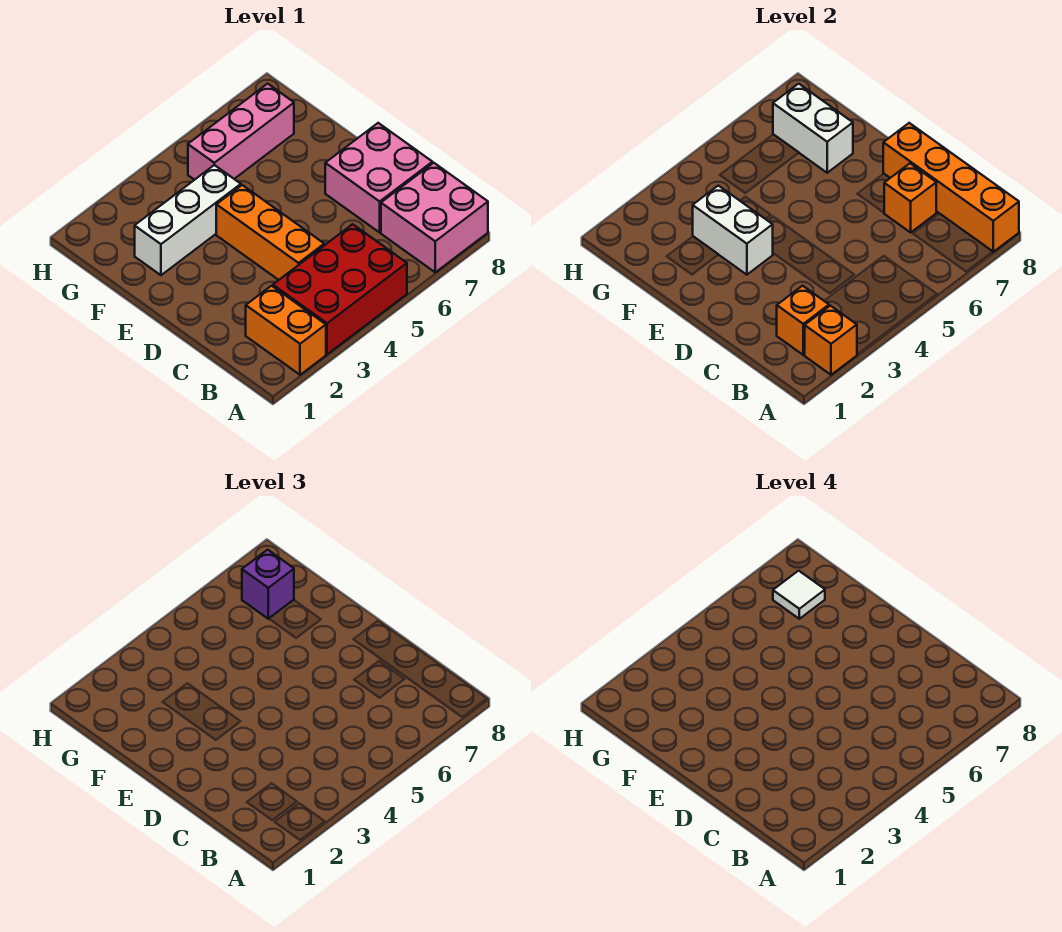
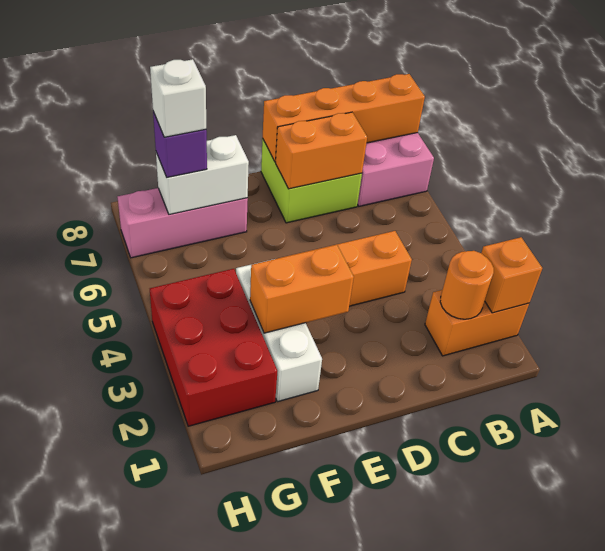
red 2x3 brick [273,224,407,354] -> red 2x3 brick moved to [150,269,277,426]
orange 1x1 brick [777,286,829,355] -> orange 1x1 round brick [440,251,494,319]
pink 2x2 brick [325,123,432,232] -> lime 2x2 brick [261,138,362,223]
orange 1x1 brick [884,163,936,232] -> orange 1x2 brick [276,112,367,189]
white 1x2 brick [693,186,773,275] -> orange 1x2 brick [250,245,354,333]
pink 1x3 brick [188,84,294,180] -> pink 1x3 brick turned to [118,188,248,258]
white 1x1 tile [773,571,825,619] -> white 1x1 brick [150,59,206,137]

